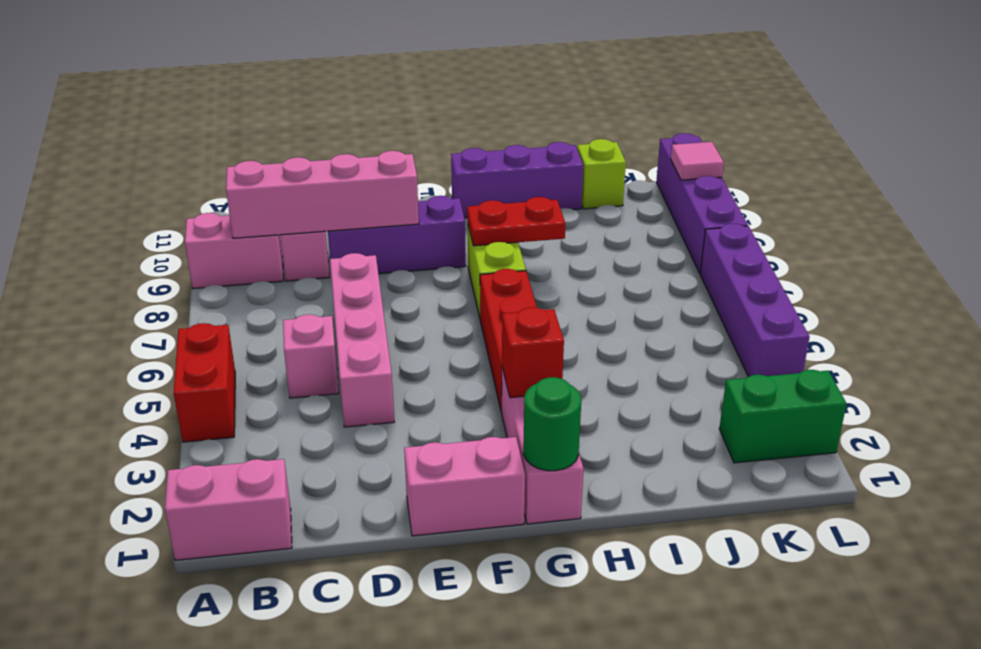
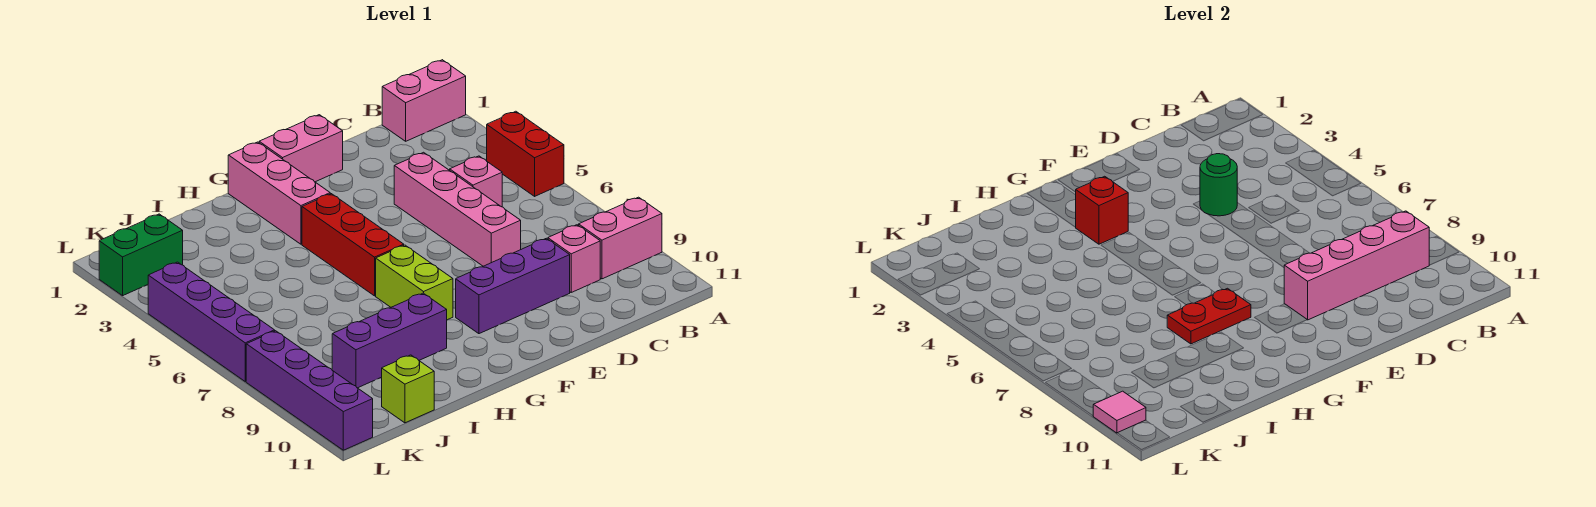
green 1x1 round brick [523,377,581,471] -> green 1x1 round brick moved to [1200,154,1237,216]
purple 1x3 brick [451,142,583,218] -> purple 1x3 brick moved to [332,293,447,388]

